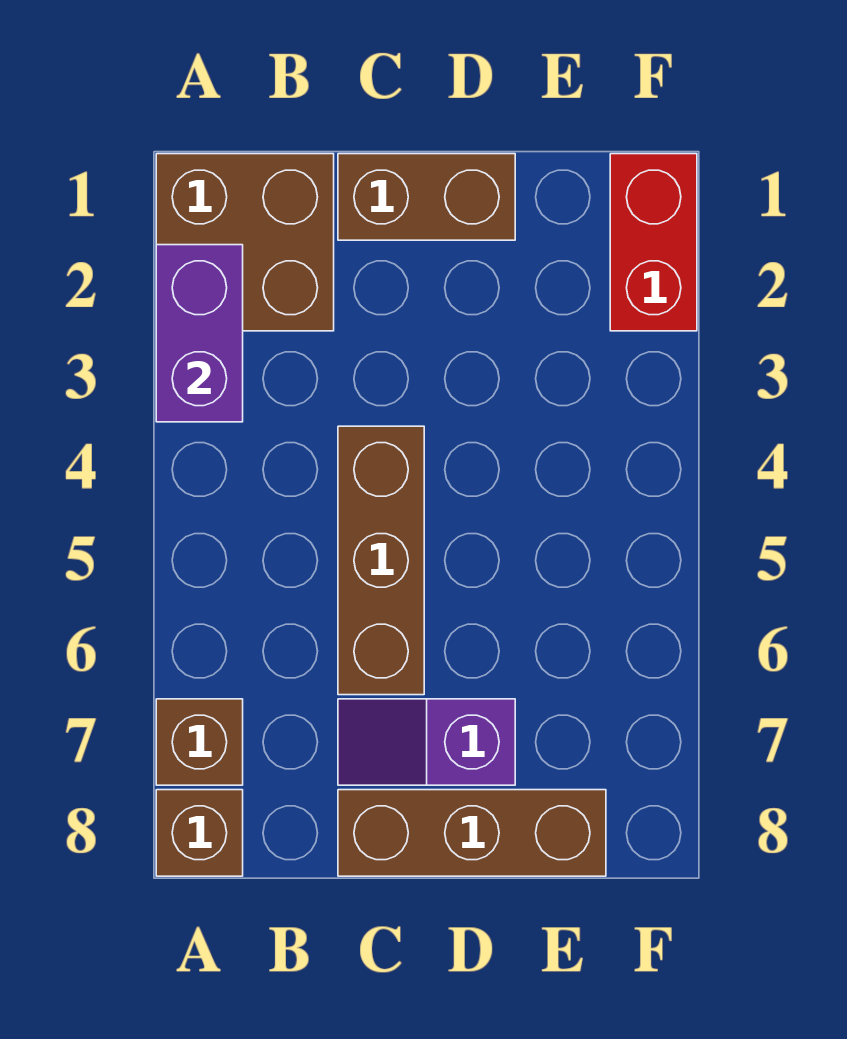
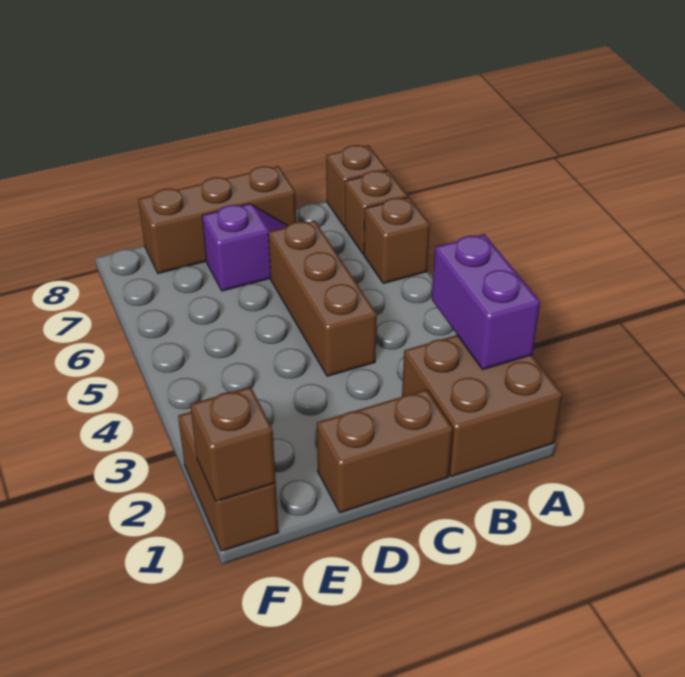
none -> brown 1x1 brick [364,197,430,283]
red 1x2 brick [610,154,697,331] -> brown 1x2 brick [178,412,279,551]
none -> brown 1x1 brick [190,387,276,501]

